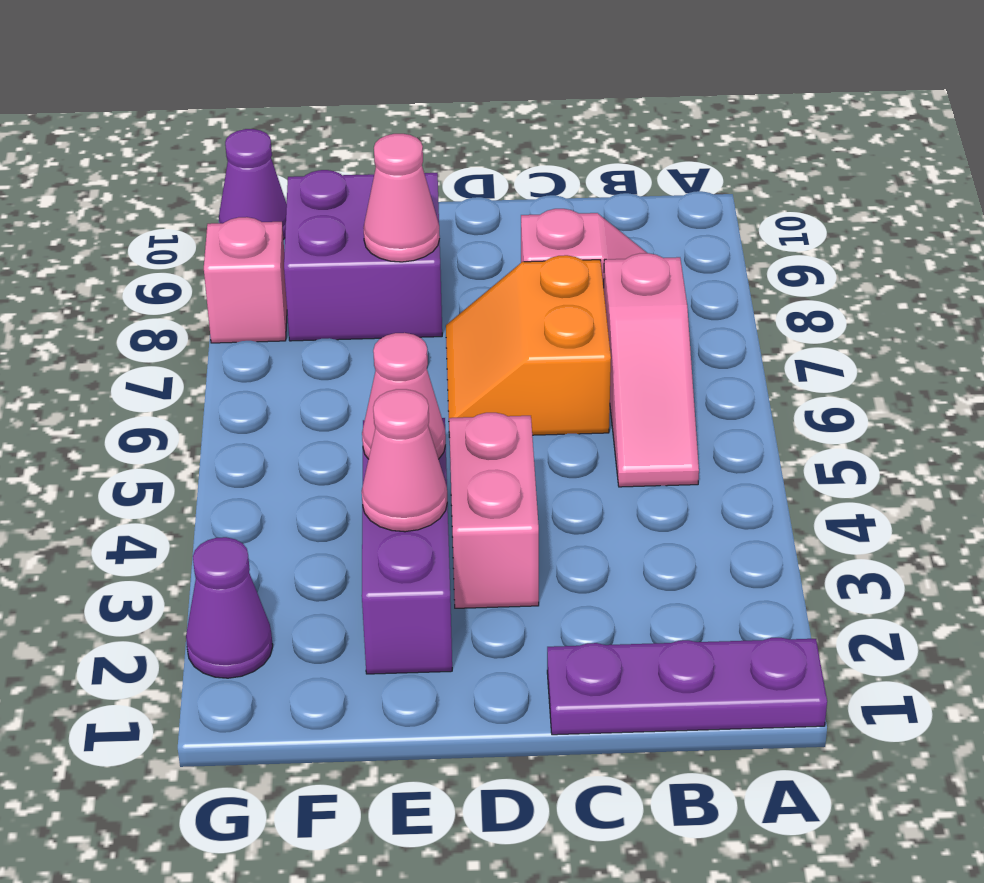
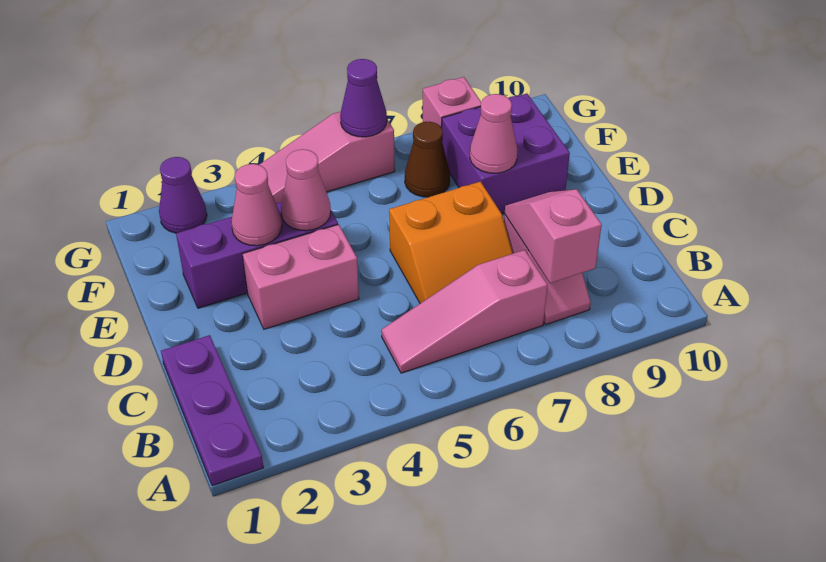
none -> pink 1x2 slope [505,189,602,283]
orange 2x2 slope [446,255,611,437] -> orange 2x2 slope turned to [389,181,513,303]
none -> brown 1x1 cone [405,122,450,197]
none -> pink 1x3 slope [259,112,395,204]
purple 1x1 cone [219,129,287,240] -> purple 1x1 cone moved to [340,59,387,137]

